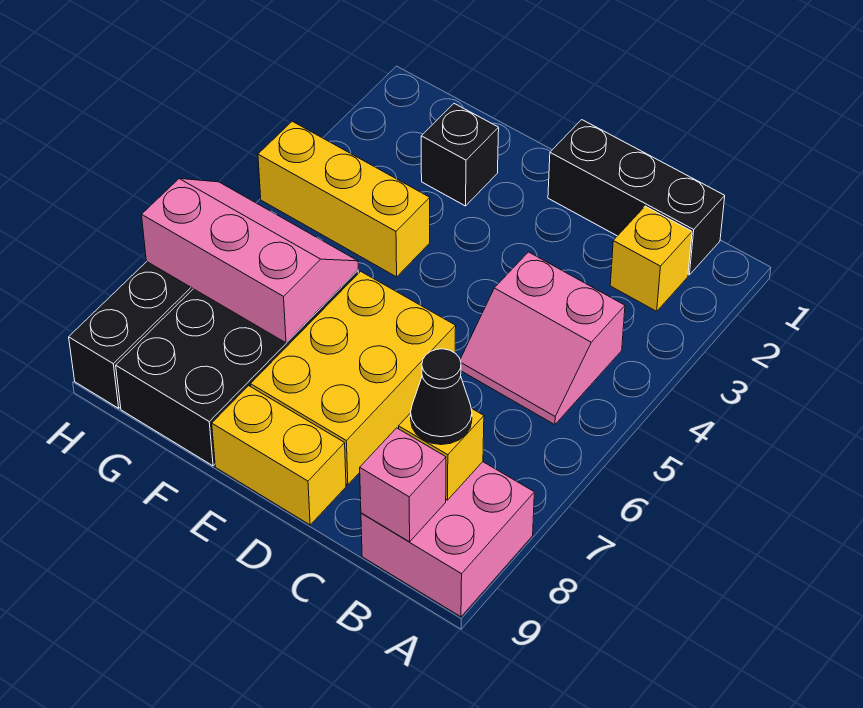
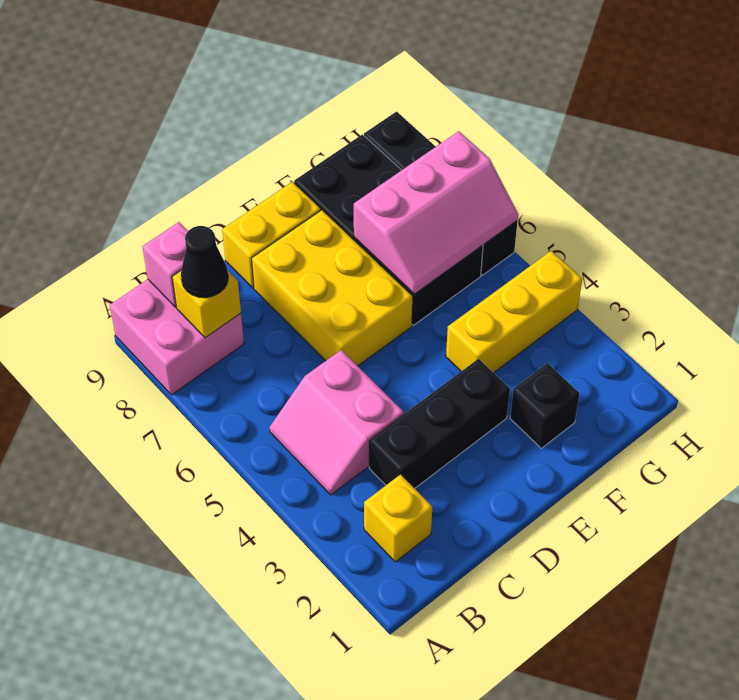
black 1x3 brick [548,120,725,275] -> black 1x3 brick moved to [369,359,510,488]
pink 2x2 slope [460,252,625,425] -> pink 2x2 slope turned to [270,350,404,495]

